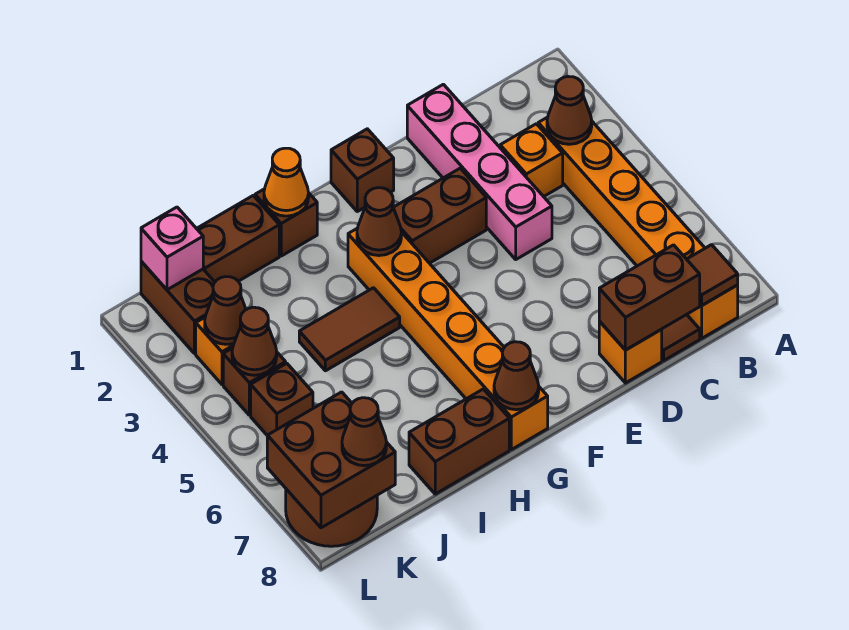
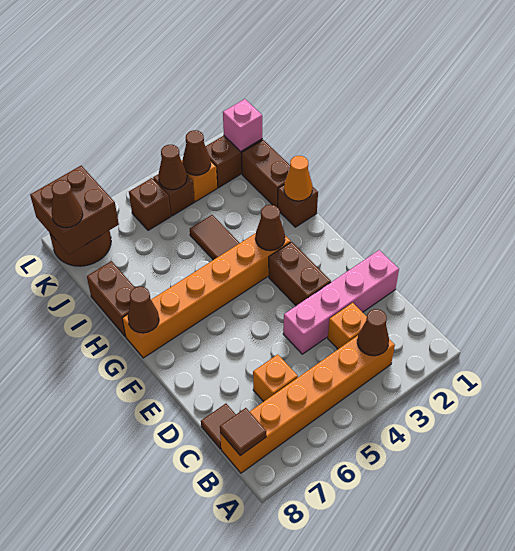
brown 1x2 brick [599,245,700,350] -> none
orange 1x1 brick [599,321,662,383] -> orange 1x1 brick moved to [253,354,298,402]
brown 1x1 brick [331,129,394,212] -> none

